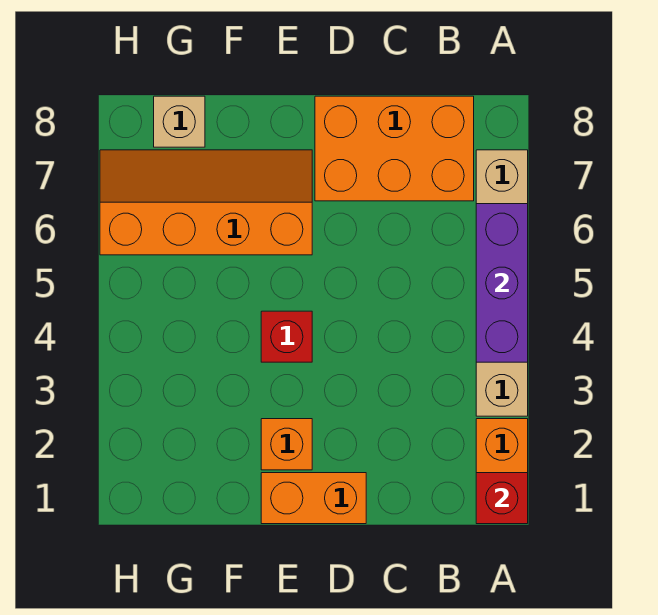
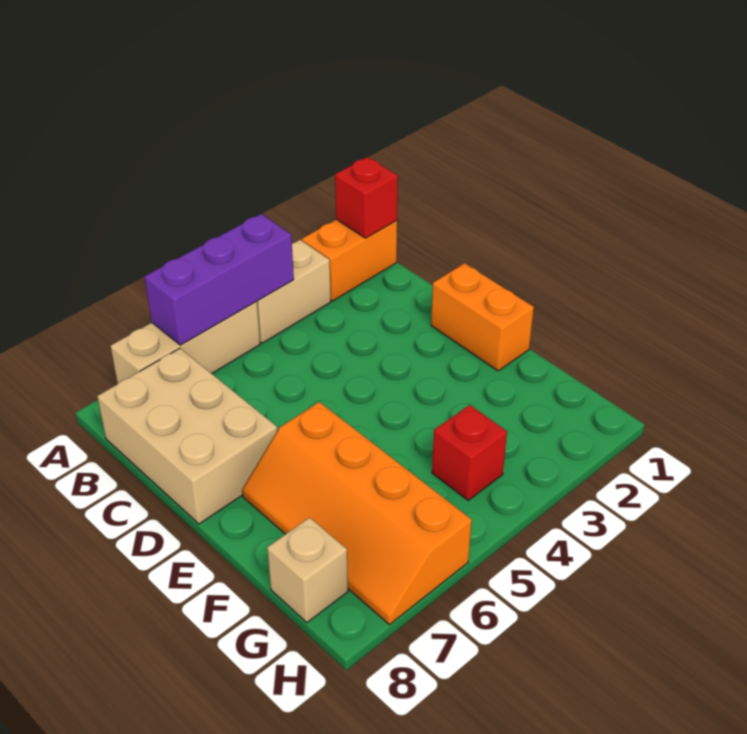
orange 2x3 brick [315,96,474,201] -> tan 2x3 brick [97,348,277,524]
orange 1x1 brick [261,419,312,470] -> none
red 1x1 brick [261,311,312,362] -> red 1x1 brick moved to [432,405,507,500]

